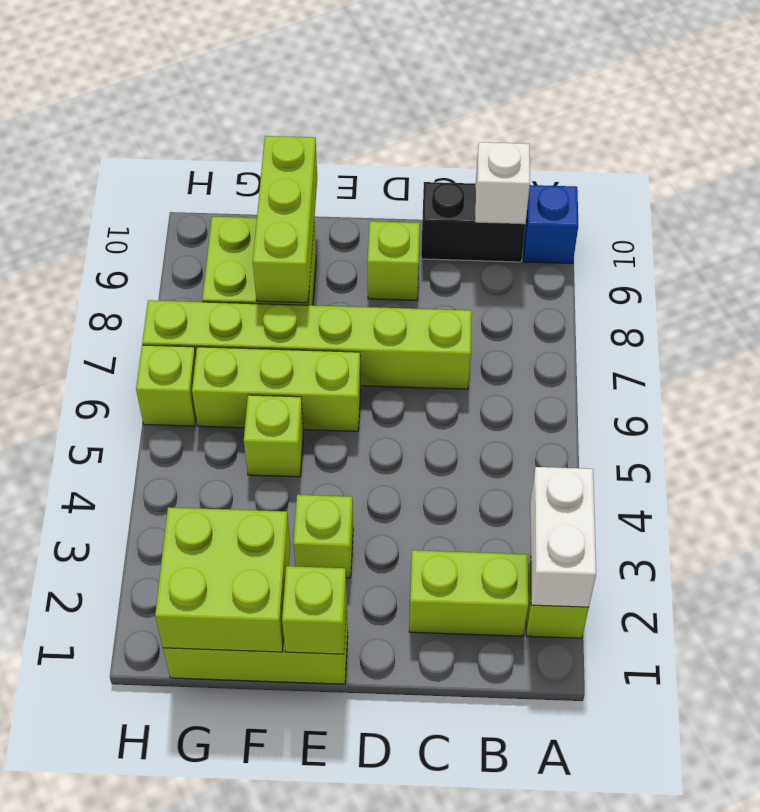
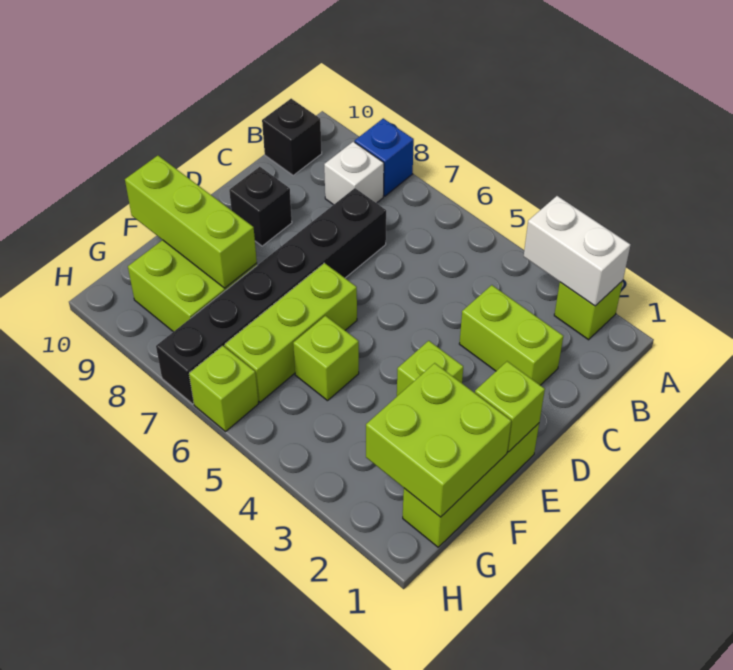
blue 1x1 brick [524,185,578,264] -> blue 1x1 brick moved to [355,118,414,196]
lime 1x2 brick [409,550,528,636] -> lime 1x2 brick turned to [459,285,563,385]
black 1x2 brick [421,182,526,262] -> black 1x1 brick [262,99,322,175]
white 1x1 brick [475,142,530,224] -> white 1x1 brick moved to [324,142,384,205]
lime 1x6 brick [142,300,472,389] -> black 1x6 brick [156,188,386,404]
lime 1x1 brick [368,221,420,300] -> black 1x1 brick [229,167,292,246]

